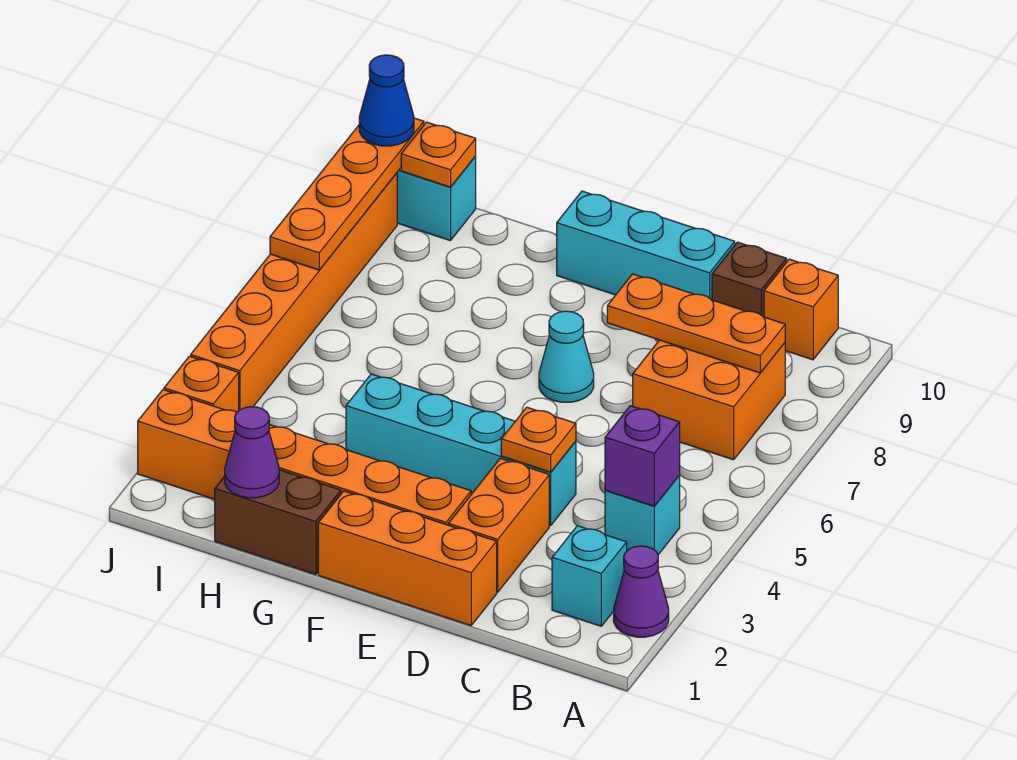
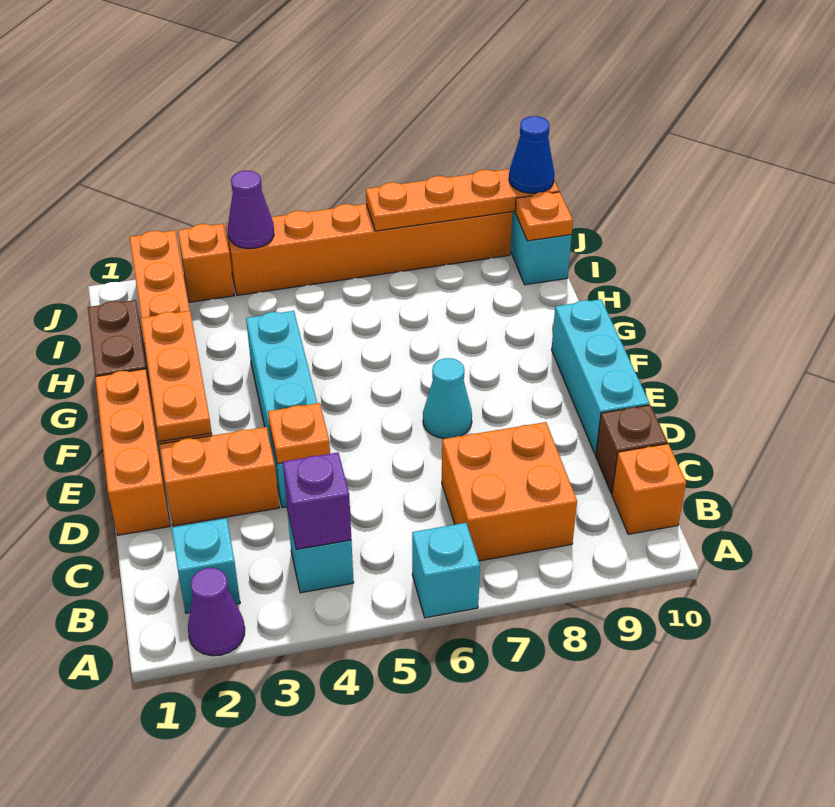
none -> cyan 1x1 brick [412,523,480,618]
orange 1x3 plate [607,274,785,373] -> orange 1x3 plate moved to [141,311,212,442]
purple 1x1 cone [225,407,279,498] -> purple 1x1 cone moved to [228,171,274,249]

